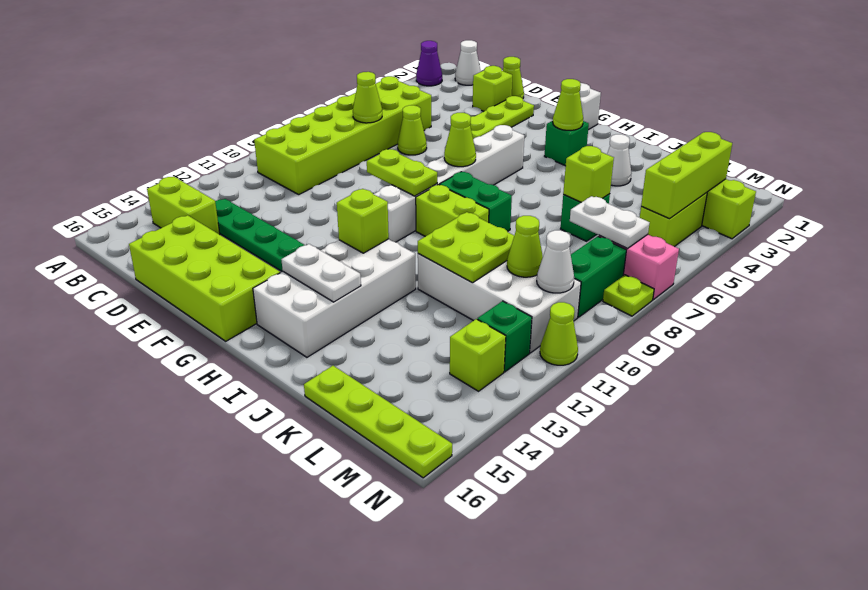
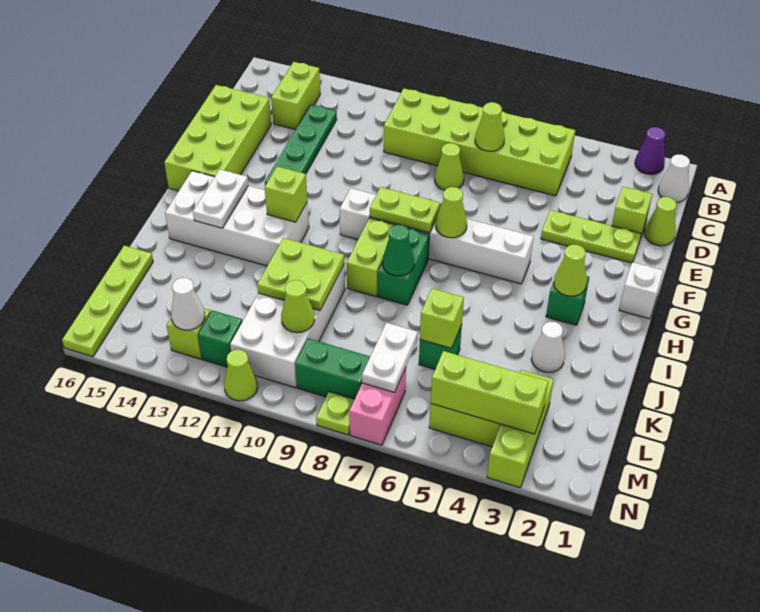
lime 1x1 cone [398,105,427,155] -> lime 1x1 cone moved to [435,143,464,190]
lime 1x2 plate [367,149,437,196] -> lime 1x2 plate turned to [370,187,440,233]
none -> green 1x1 cone [382,224,415,276]
white 1x1 cone [537,230,574,293] -> white 1x1 cone moved to [171,278,205,330]

